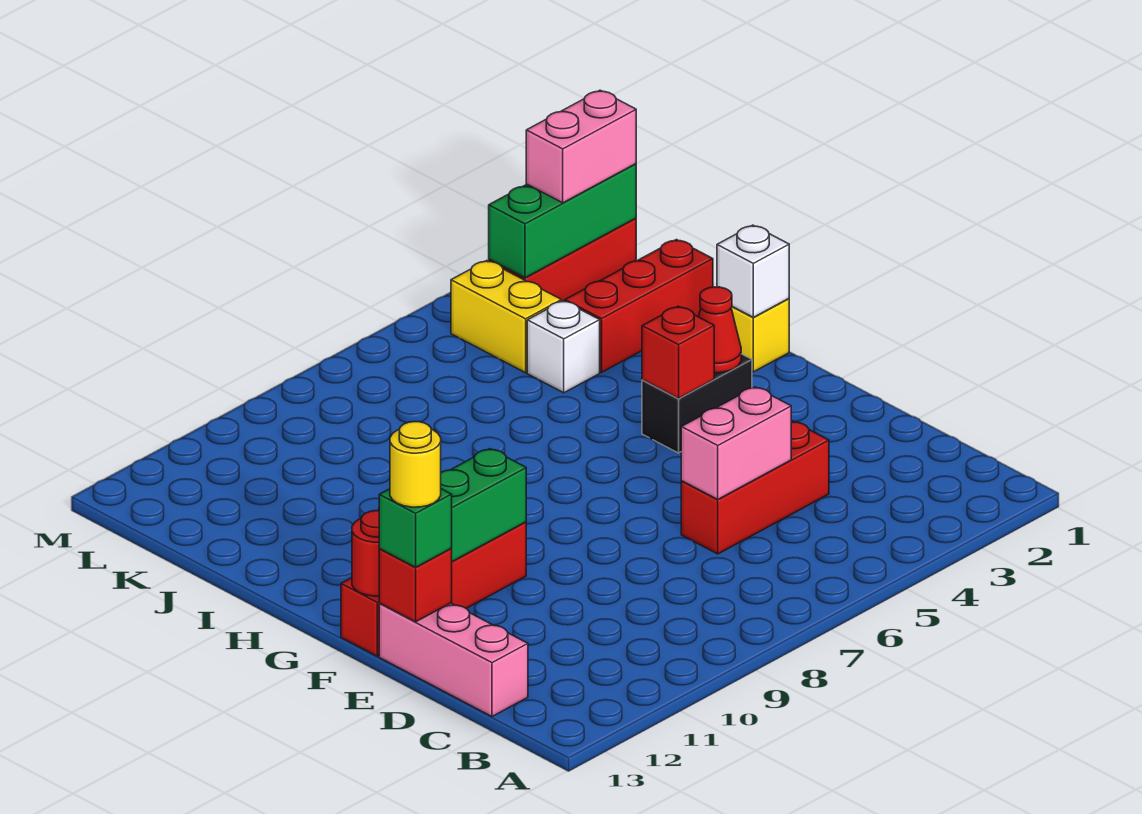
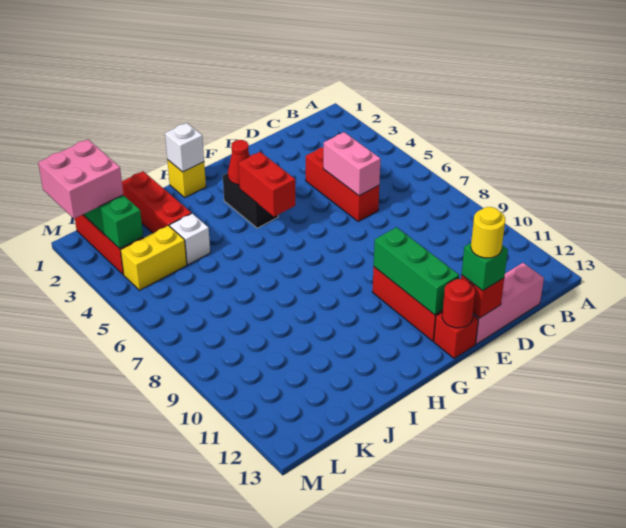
red 1x1 brick [642,306,714,399] -> red 1x2 brick [238,152,295,217]
pink 1x2 brick [526,90,636,203] -> pink 2x2 brick [38,140,123,219]

